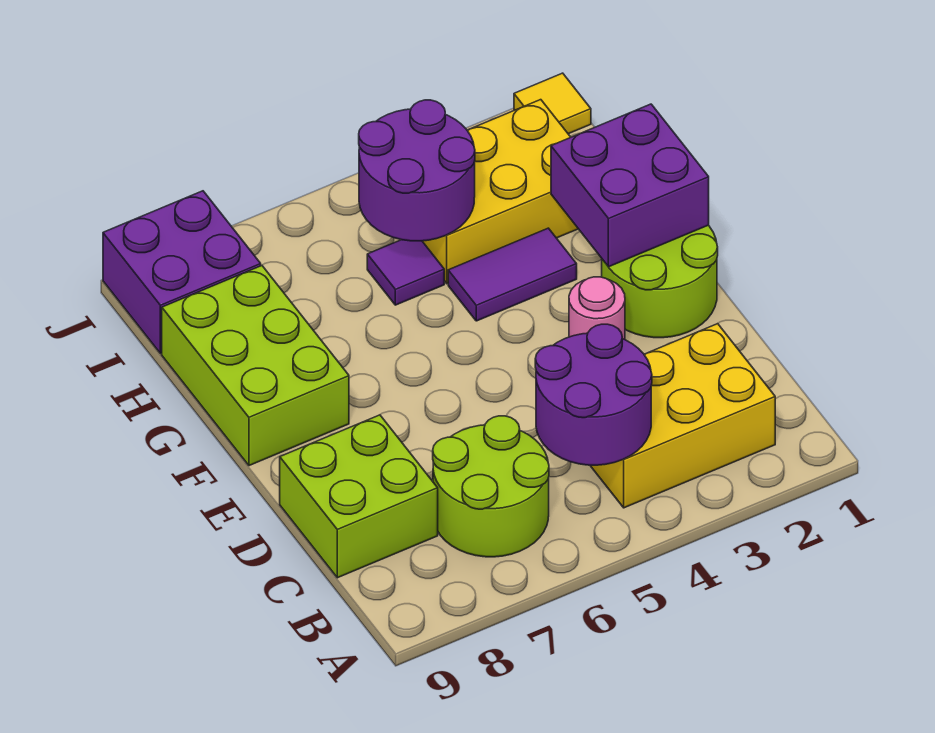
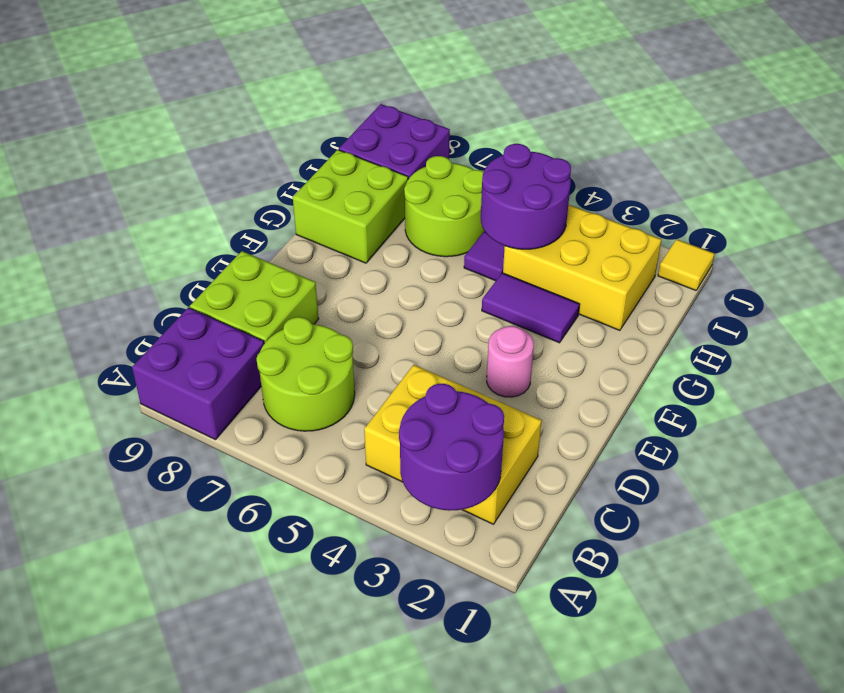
purple 2x2 round brick [535,324,652,465] -> purple 2x2 round brick moved to [399,384,504,511]
lime 2x2 round brick [602,225,718,338] -> lime 2x2 round brick moved to [404,156,485,257]
purple 2x2 brick [551,104,709,267] -> purple 2x2 brick moved to [132,308,264,440]
lime 2x3 brick [162,265,349,466] -> lime 2x2 brick [293,150,408,263]

